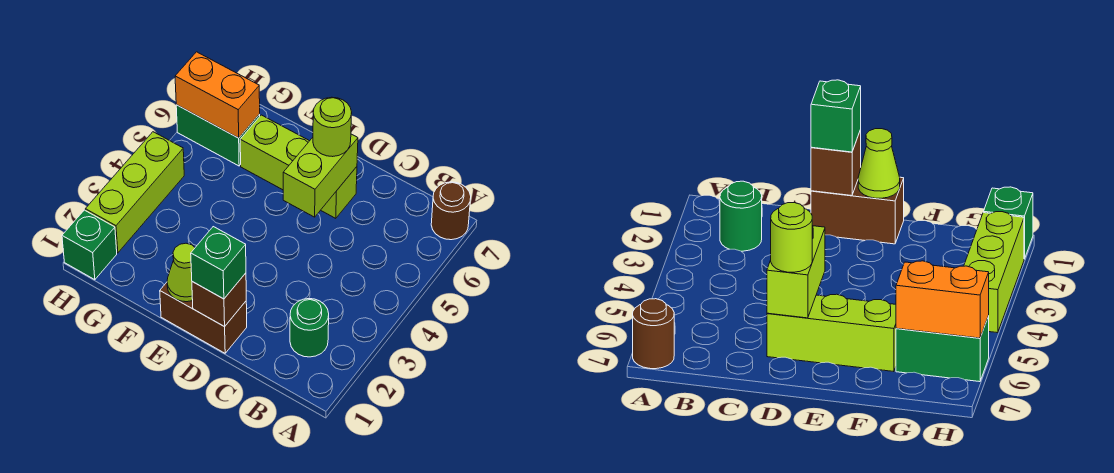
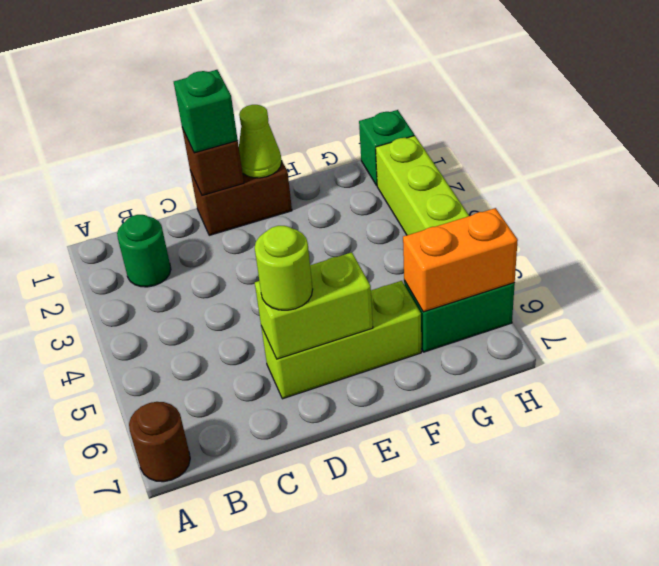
lime 1x2 brick [283,134,358,217] -> lime 1x2 brick turned to [255,252,373,359]

